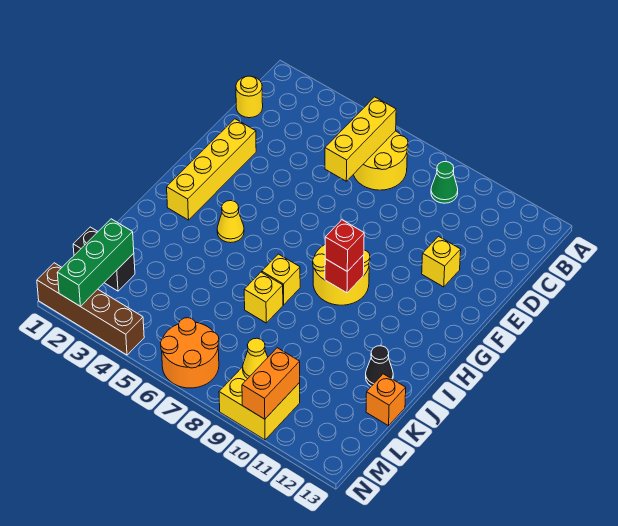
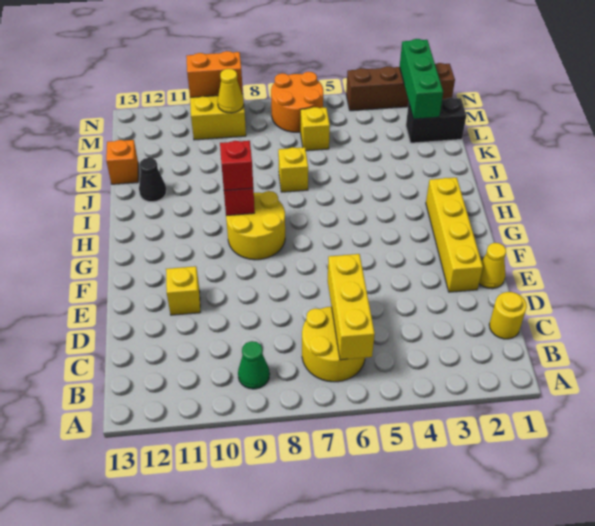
yellow 1x1 cone [217,201,244,243] -> yellow 1x1 cone moved to [479,243,506,289]
yellow 1x1 brick [262,254,300,305] -> yellow 1x1 brick moved to [301,107,330,151]
orange 1x2 brick [242,348,300,419] -> orange 1x2 brick turned to [186,51,243,97]

